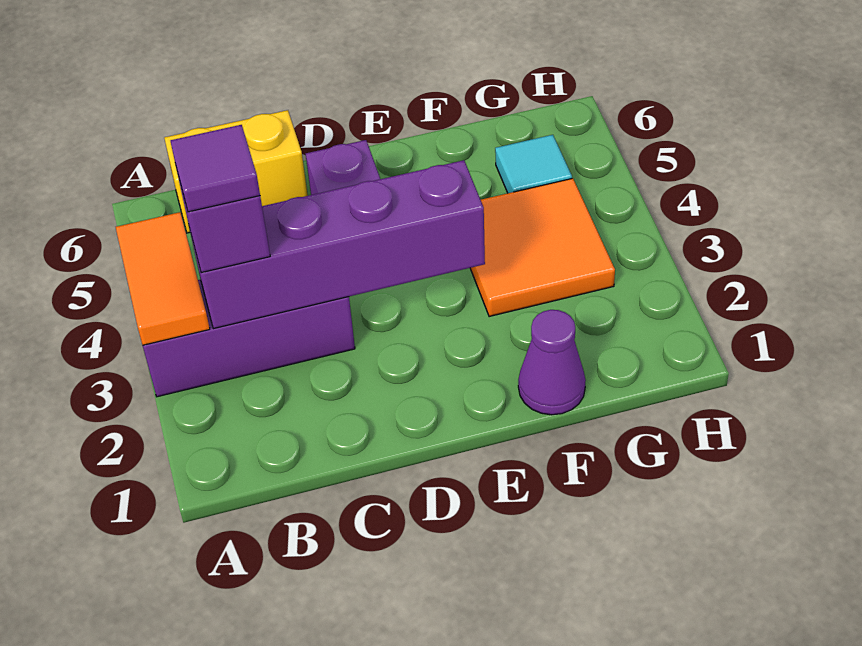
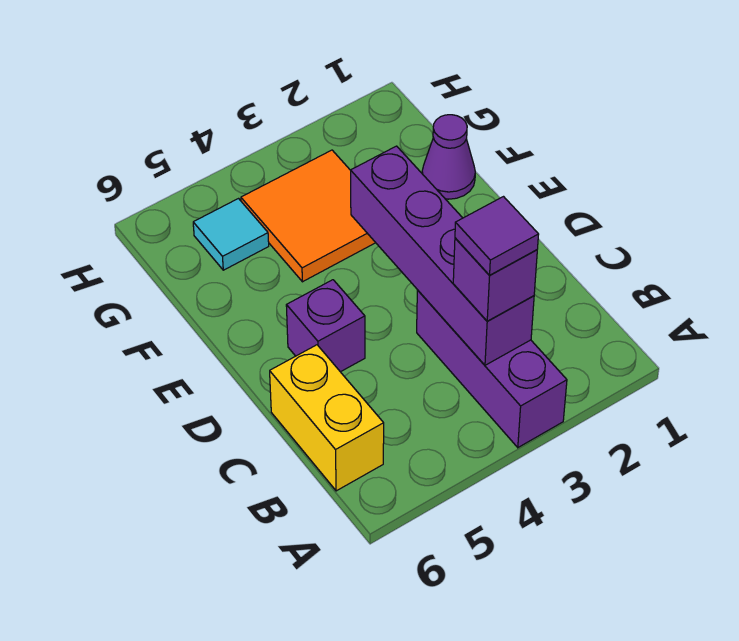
orange 1x2 tile [116,212,210,345] -> none

